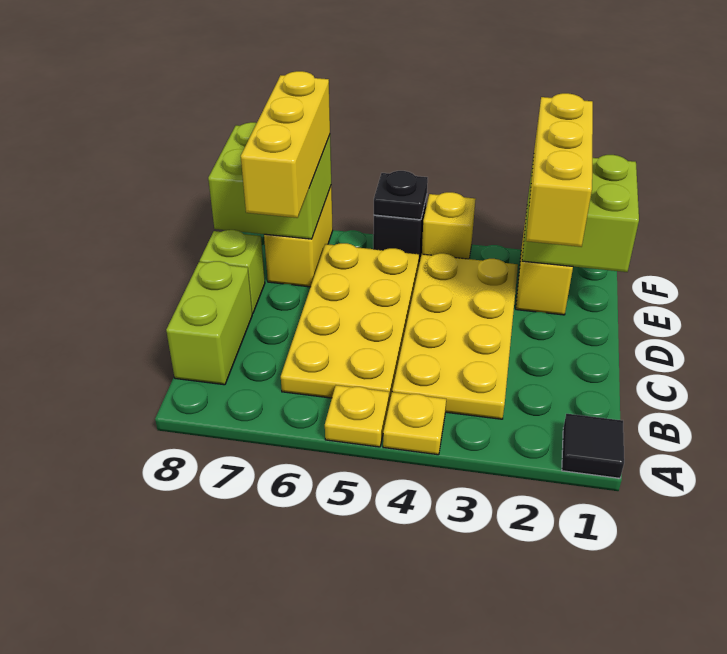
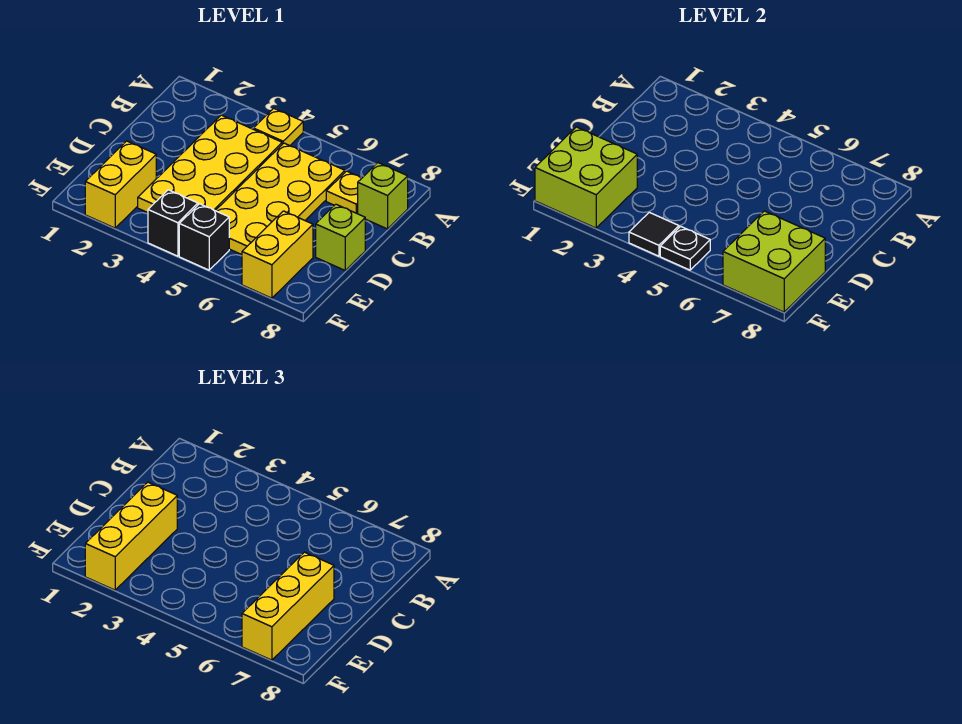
black 1x1 tile [562,414,624,478] -> black 1x1 tile moved to [629,212,679,256]
yellow 1x1 plate [325,385,389,447] -> yellow 1x1 plate moved to [326,171,362,214]
lime 1x2 brick [166,261,252,385] -> lime 1x1 brick [358,163,408,229]
yellow 1x1 brick [422,192,476,259] -> black 1x1 brick [148,190,198,256]

